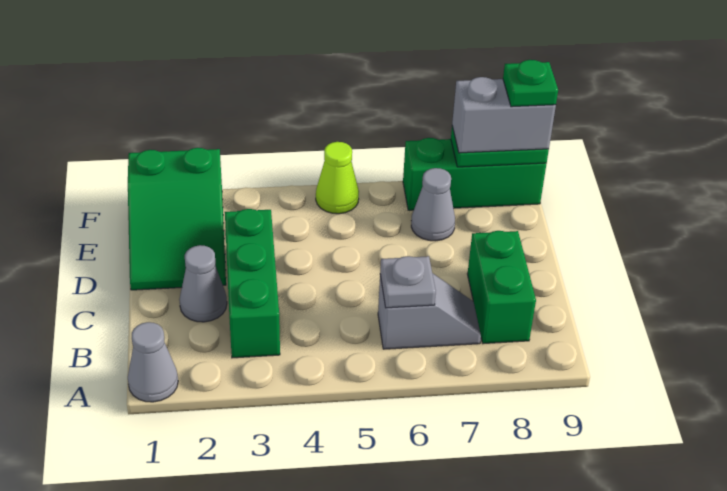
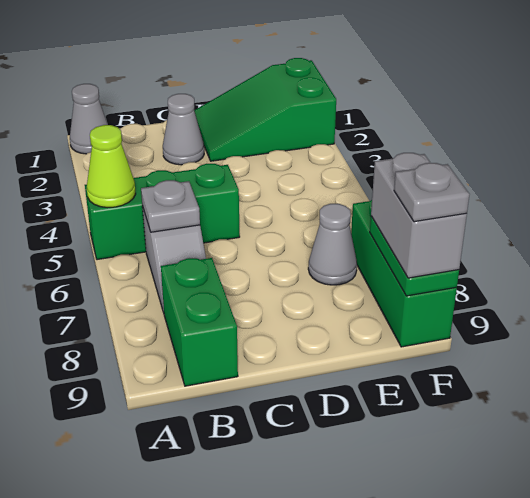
green 1x3 brick [225,209,280,358] -> green 1x3 brick moved to [85,164,240,260]
green 1x2 brick [468,231,536,344] -> green 1x2 brick turned to [161,258,238,386]
lime 1x1 cone [316,142,359,214] -> lime 1x1 cone moved to [87,125,136,208]
green 1x1 plate [503,60,558,107] -> grey 1x1 plate [394,163,470,222]

